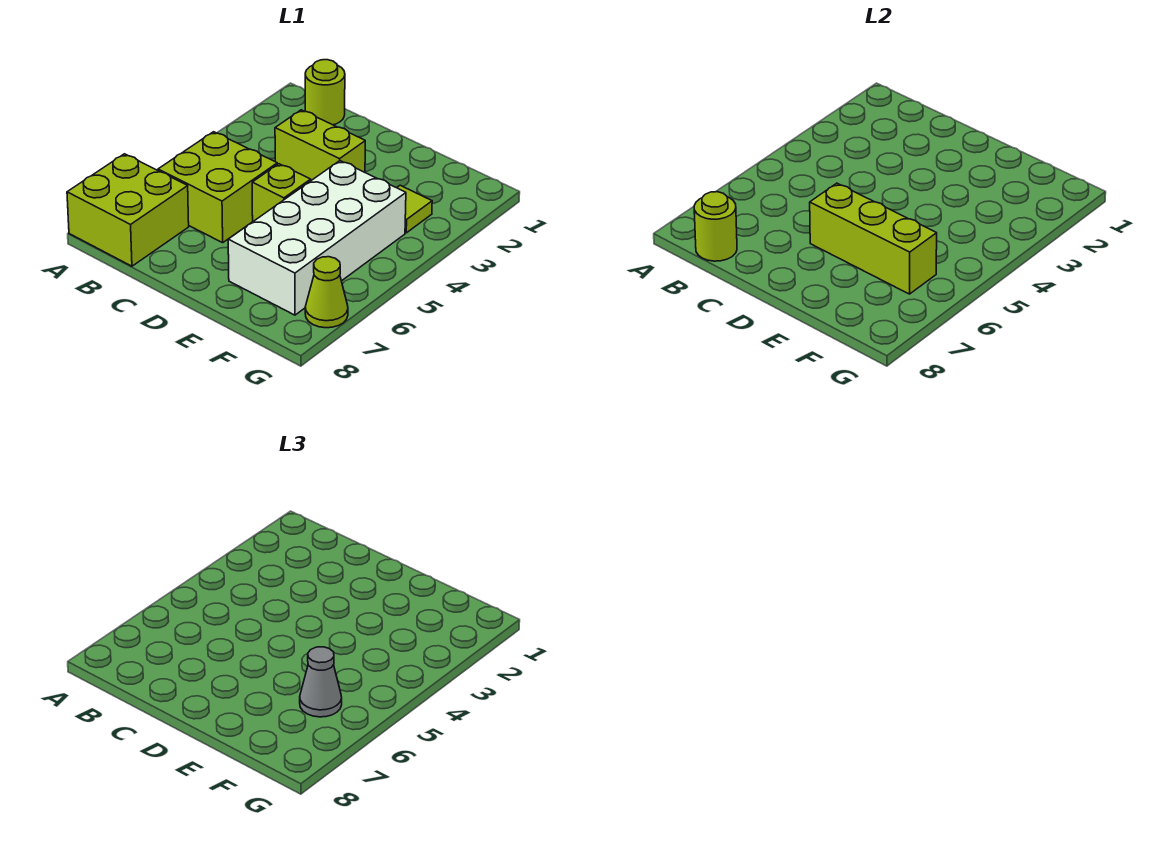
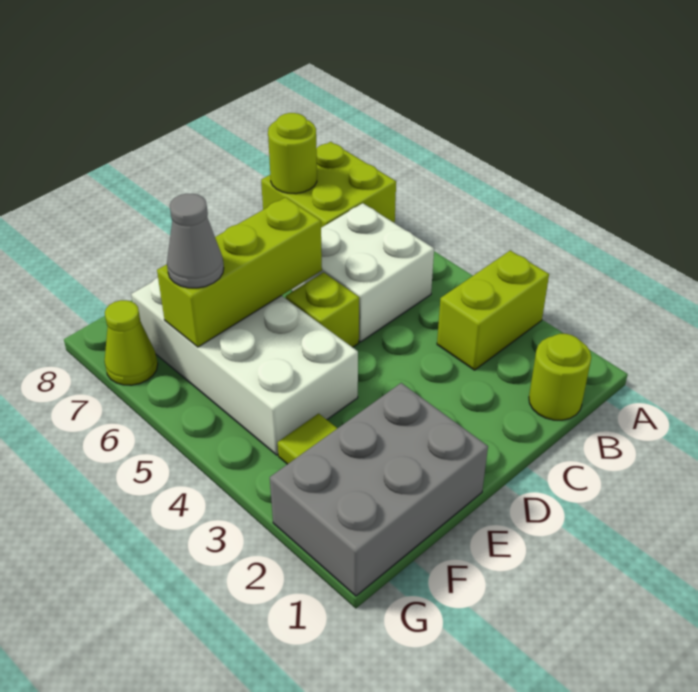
lime 2x2 brick [158,132,277,243] -> white 2x2 brick [292,203,434,342]
lime 1x2 brick [275,110,365,180] -> lime 1x2 brick moved to [437,250,549,370]
none -> grey 2x3 brick [270,383,488,596]

